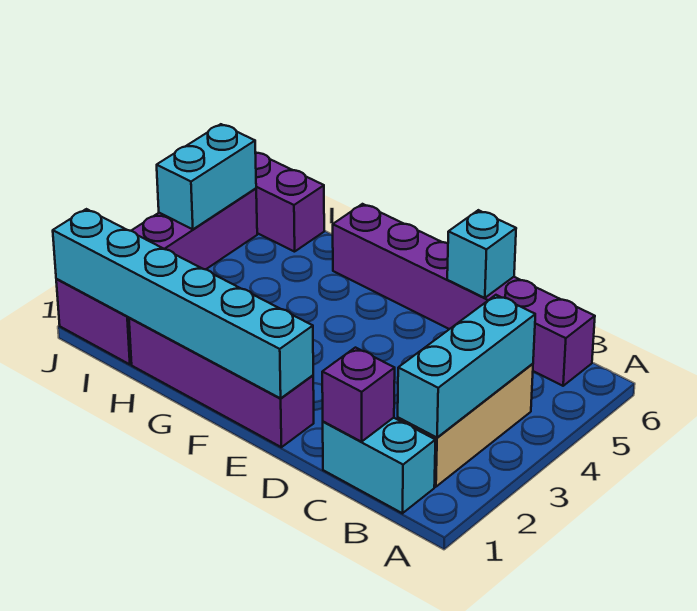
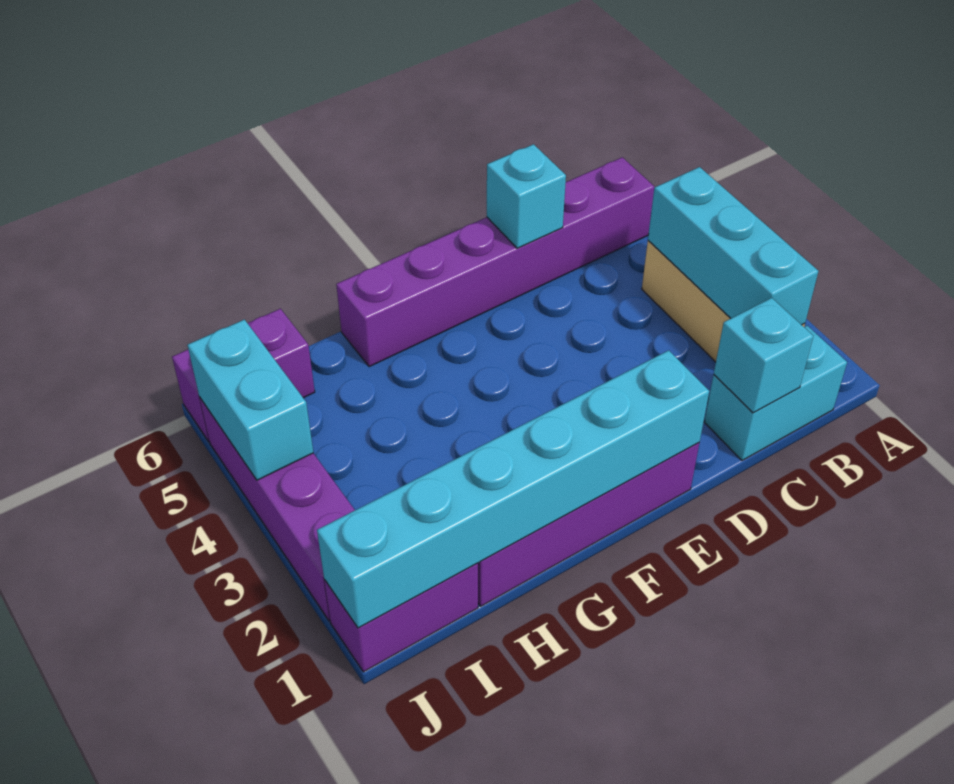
purple 1x1 brick [322,348,395,442] -> cyan 1x1 brick [714,298,813,413]

